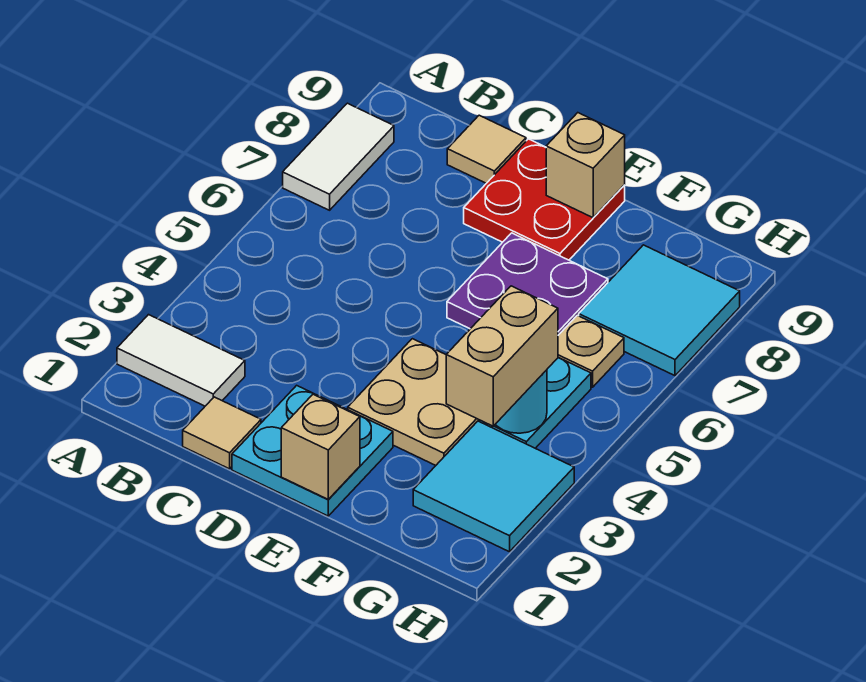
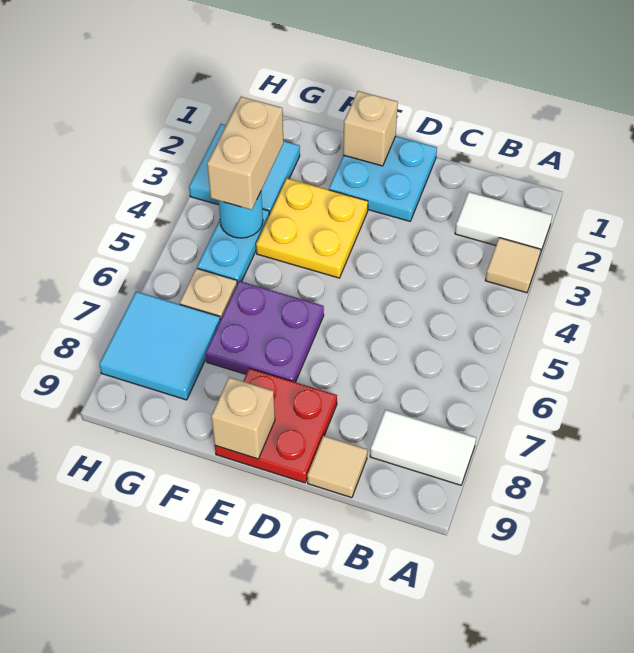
white 1x2 tile [283,103,394,210] -> white 1x2 tile turned to [370,410,476,485]
tan 1x1 tile [183,397,261,469] -> tan 1x1 tile moved to [485,238,541,293]
tan 2x2 plate [348,339,479,465] -> yellow 2x2 plate [256,178,368,278]

